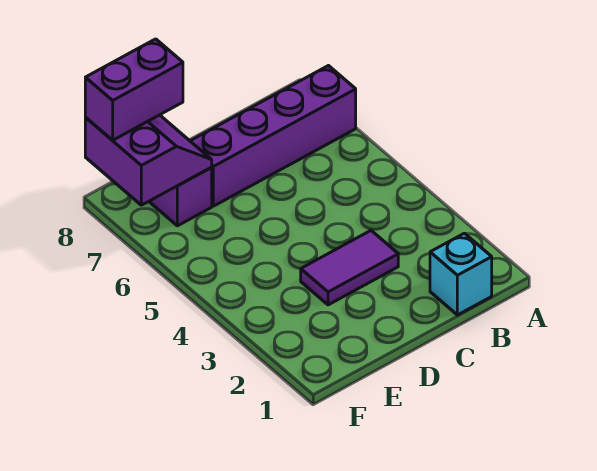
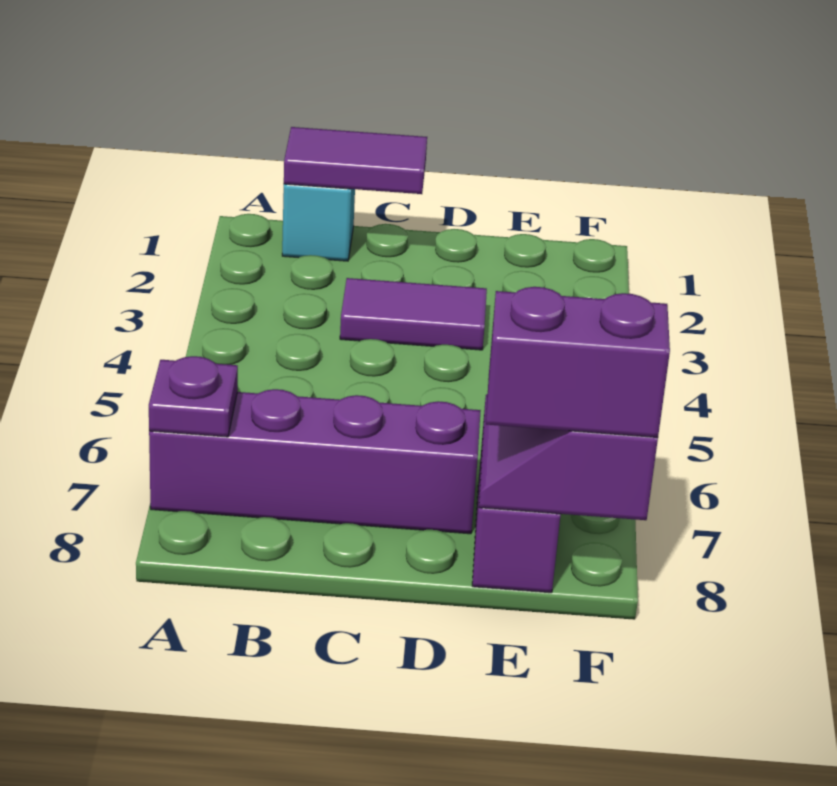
none -> purple 1x1 plate [149,356,238,437]
none -> purple 1x2 tile [284,127,427,194]

